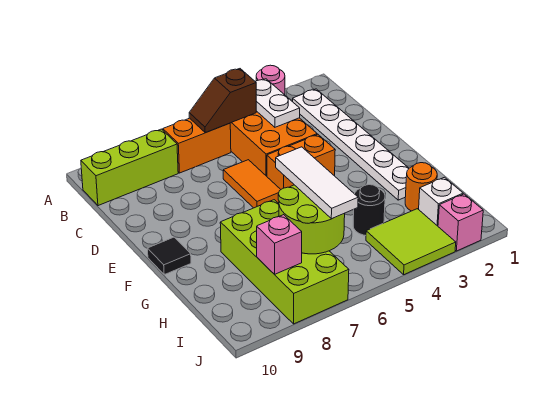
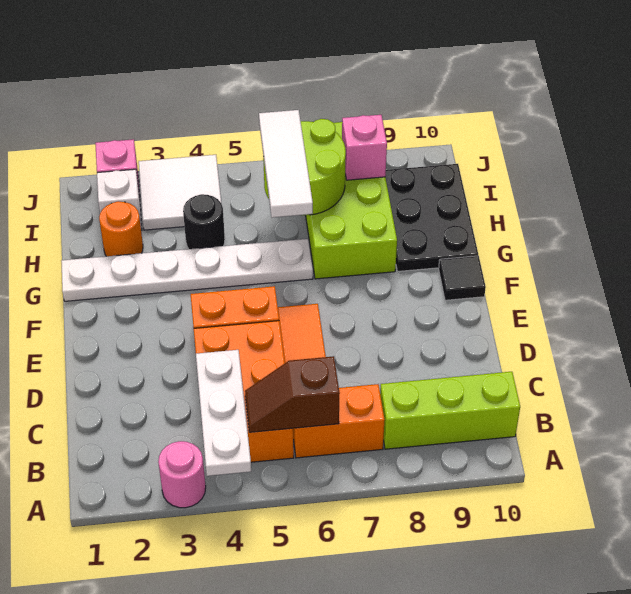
white 1x6 plate [293,89,409,200] -> white 1x6 plate turned to [61,239,313,301]
white 1x2 plate [255,79,300,127] -> white 1x3 plate [196,350,251,476]
brown 1x2 slope [189,69,256,133] -> brown 1x2 slope turned to [245,356,340,432]
none -> black 2x3 plate [385,164,478,271]
lime 2x2 tile [366,209,456,275] -> white 2x2 tile [139,155,221,230]

